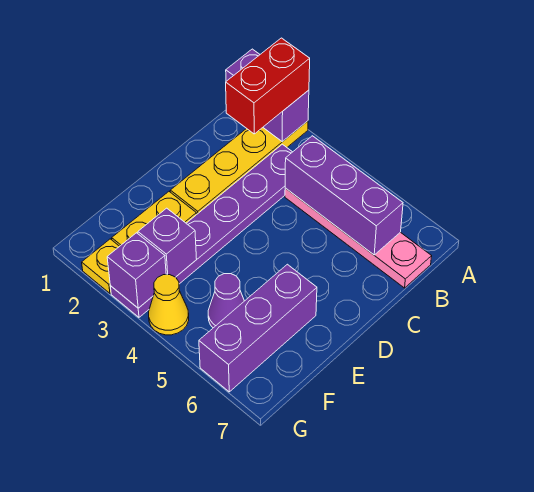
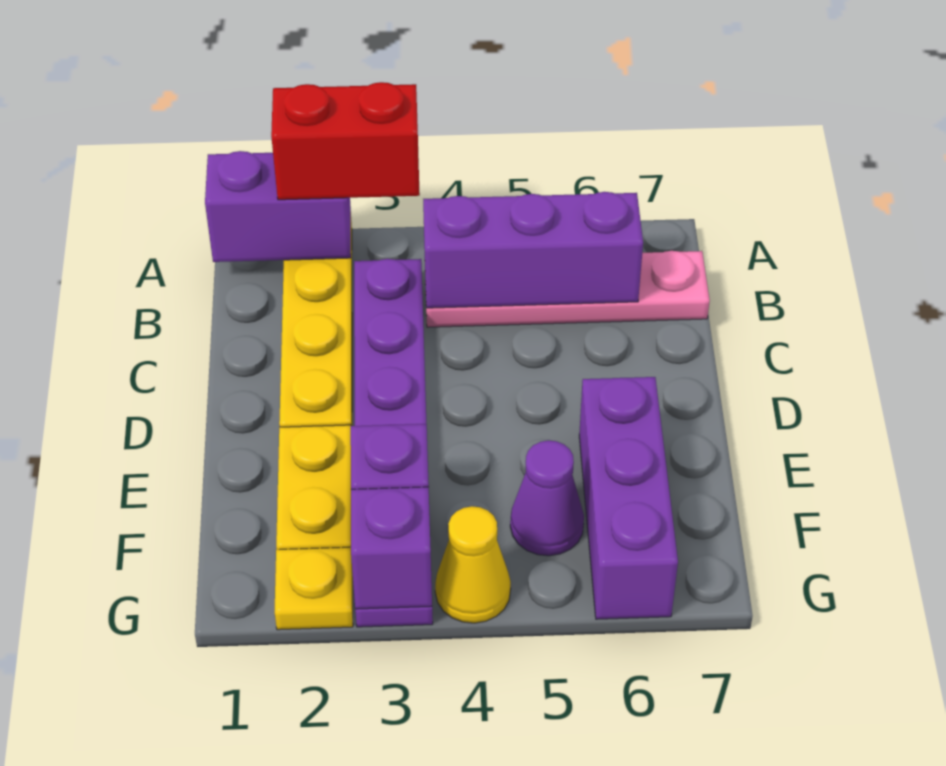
red 1x2 brick [226,38,310,134] -> red 1x2 brick turned to [271,82,420,200]

